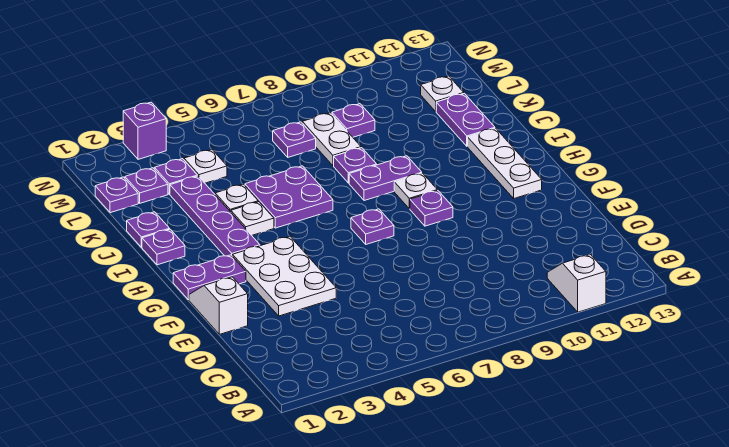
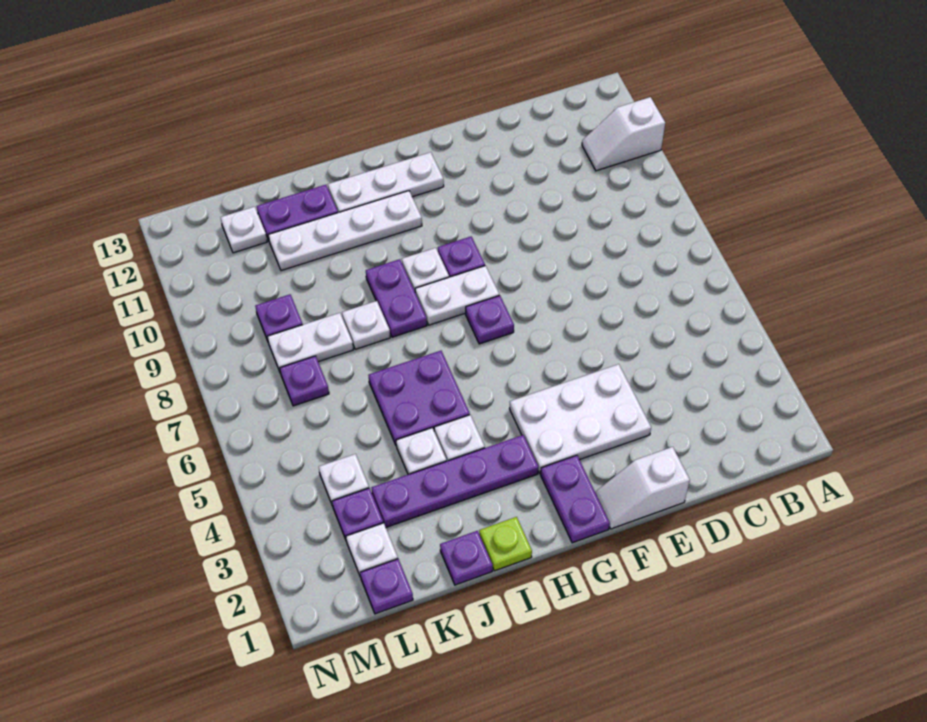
none -> white 1x2 plate [415,266,499,325]
none -> white 1x4 plate [268,191,422,271]
purple 1x1 plate [142,229,185,265] -> lime 1x1 plate [479,517,532,571]
purple 1x1 plate [334,148,377,183] -> white 1x1 plate [342,301,390,349]
purple 1x1 plate [125,168,168,203] -> white 1x1 plate [346,523,398,577]
purple 1x1 brick [123,102,166,159] -> none

